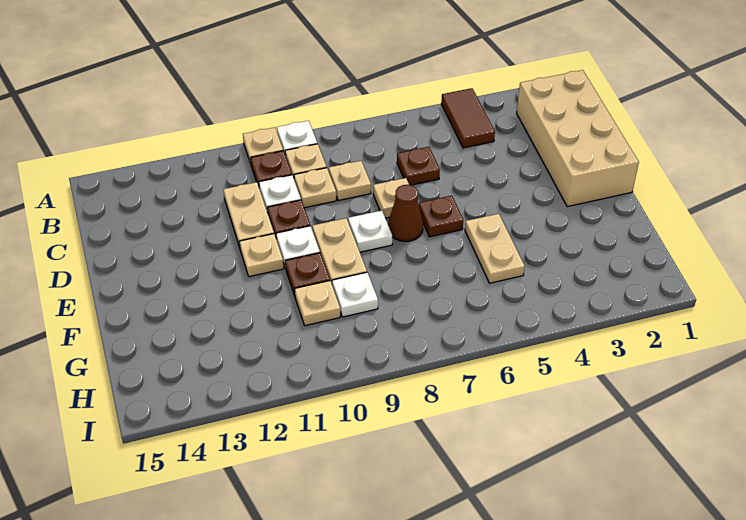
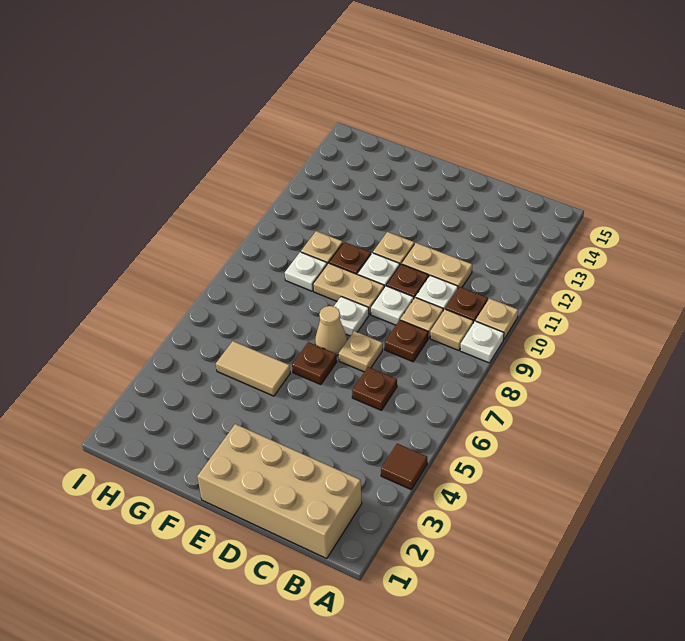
brown 1x2 tile [441,88,495,148] -> brown 1x1 tile [381,444,427,490]
tan 1x1 plate [329,161,371,201] -> brown 1x1 plate [385,320,428,362]
none -> white 1x1 plate [371,286,414,325]
brown 1x1 cone [388,185,423,242] -> tan 1x1 cone [315,306,347,355]
tan 1x2 plate [465,214,525,283] -> tan 1x2 tile [216,341,290,396]

